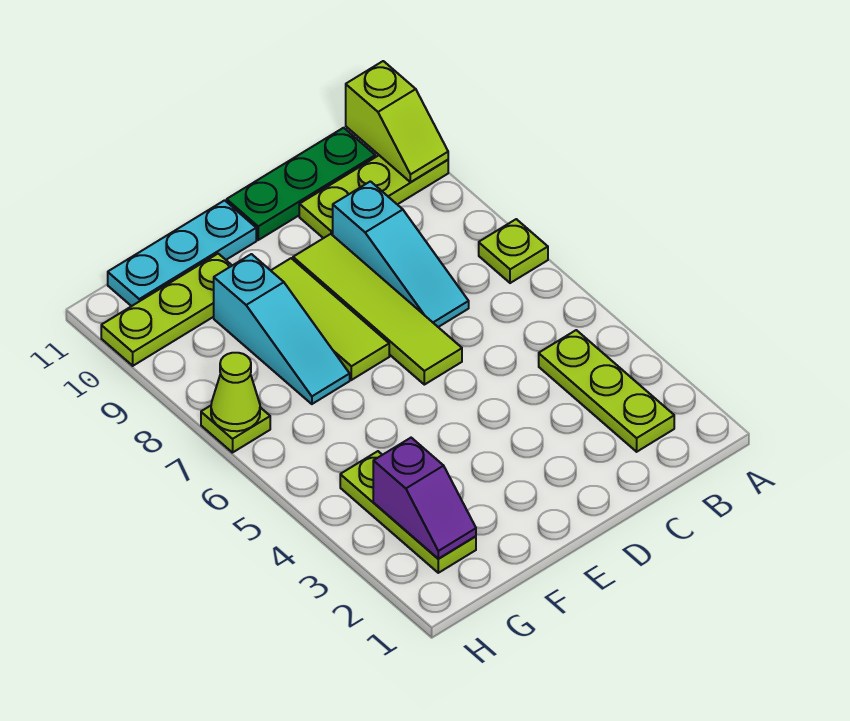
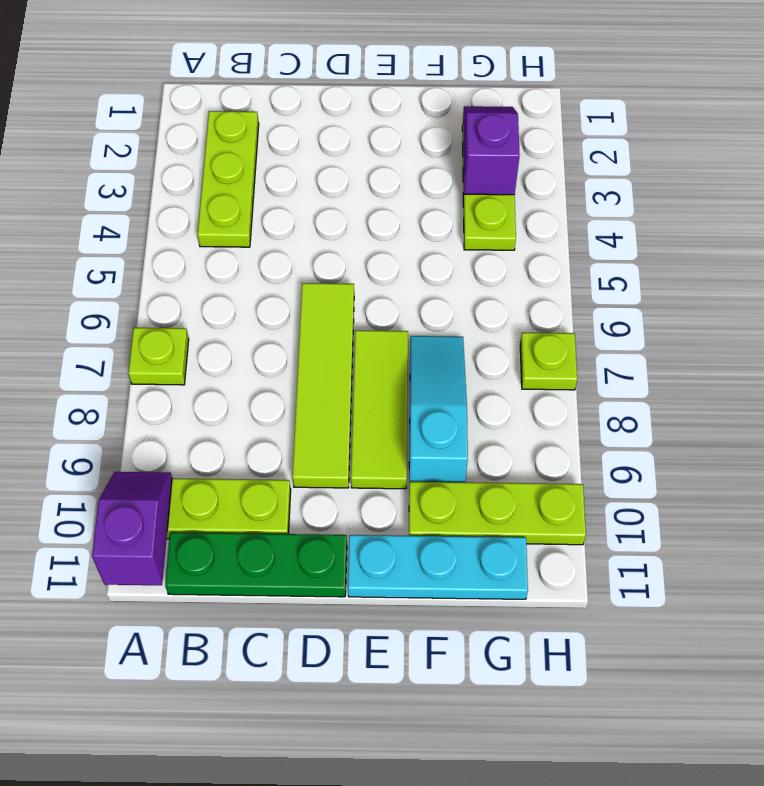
lime 1x2 slope [346,61,448,182] -> purple 1x2 slope [92,472,172,585]
cyan 1x3 slope [333,181,469,327] -> none
lime 1x1 cone [211,353,260,431] -> none

